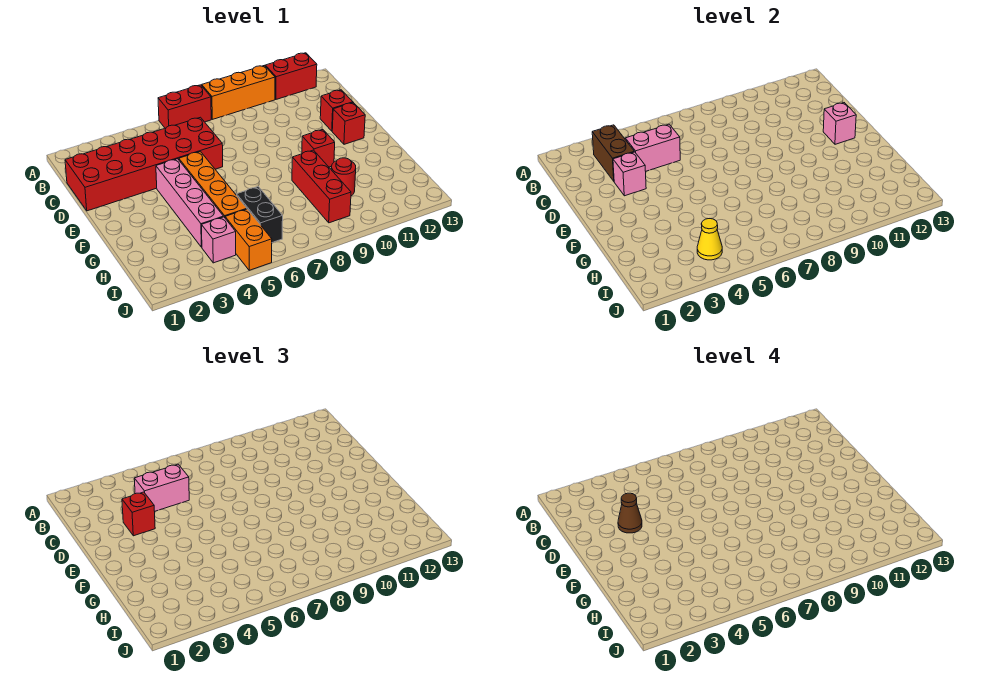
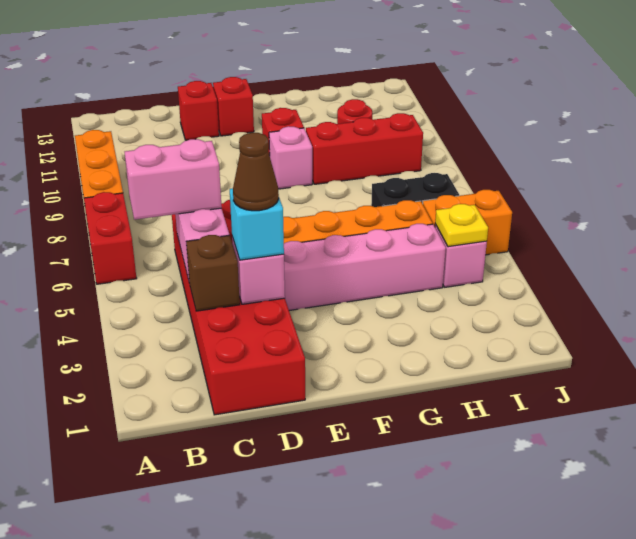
red 1x2 brick [265,53,317,99] -> none
brown 1x2 brick [592,125,634,181] -> brown 1x1 brick [186,235,240,311]
pink 1x2 brick [134,464,189,511] -> pink 1x2 brick turned to [125,139,222,220]
red 1x1 brick [122,492,155,536] -> cyan 1x1 brick [230,188,284,260]
pink 1x1 brick [823,103,856,144] -> pink 1x1 brick moved to [269,126,312,189]
yellow 1x1 cone [697,219,722,260] -> yellow 1x1 plate [435,204,488,247]

